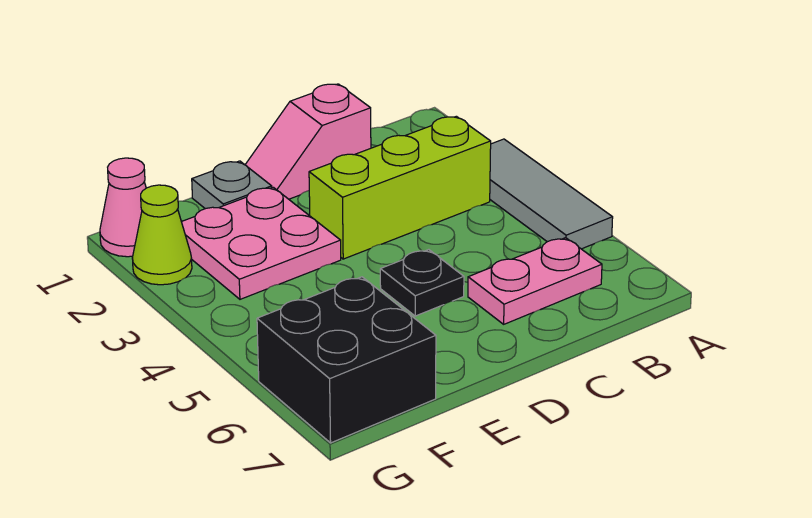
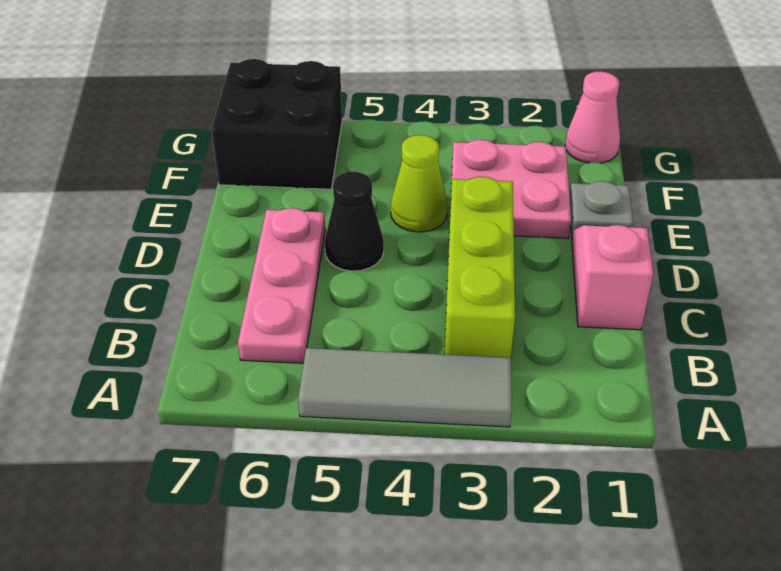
pink 1x2 plate [468,238,602,324] -> pink 1x3 plate [238,208,325,363]
black 1x1 plate [380,250,464,316] -> black 1x1 cone [325,172,384,271]
lime 1x1 cone [132,185,192,285] -> lime 1x1 cone moved to [391,135,448,232]

